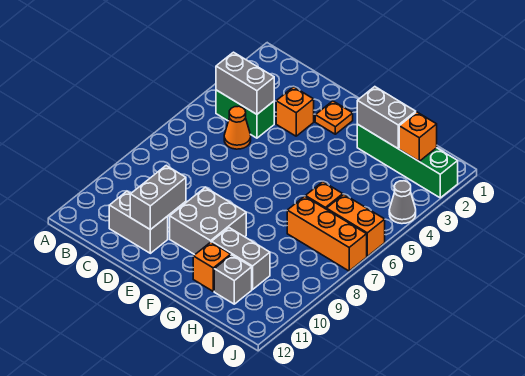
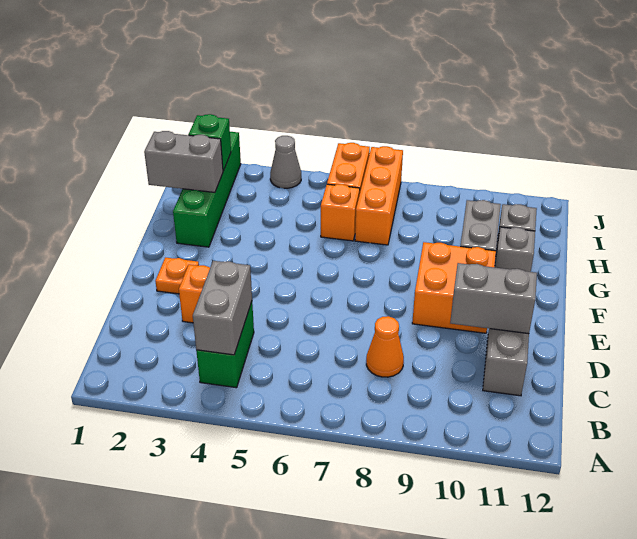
orange 1x1 cone [224,106,251,149] -> orange 1x1 cone moved to [366,316,404,377]
grey 2x2 brick [170,187,246,255] -> orange 2x2 brick [412,242,496,333]
grey 1x2 brick [357,87,416,148] -> grey 1x2 brick turned to [144,131,223,192]
orange 1x1 brick [193,242,231,291] -> grey 1x1 brick [495,227,535,272]
orange 1x1 brick [399,112,437,161] -> green 1x1 brick [188,114,231,171]

